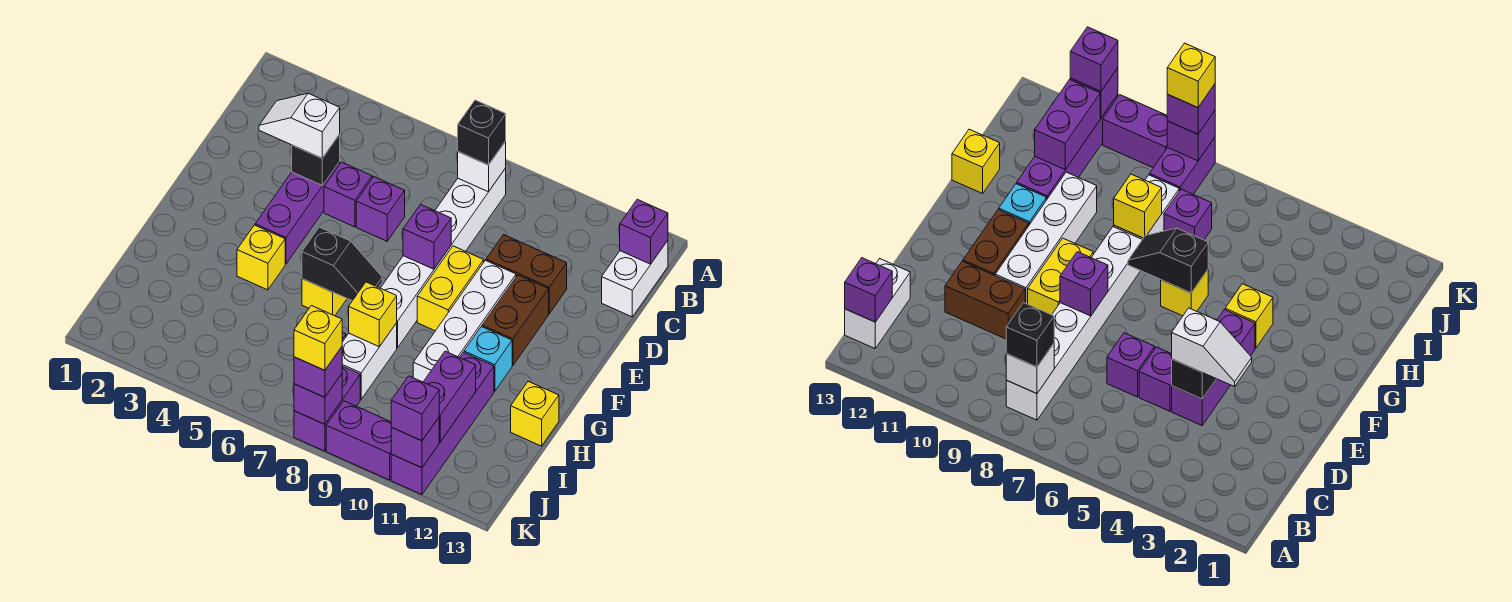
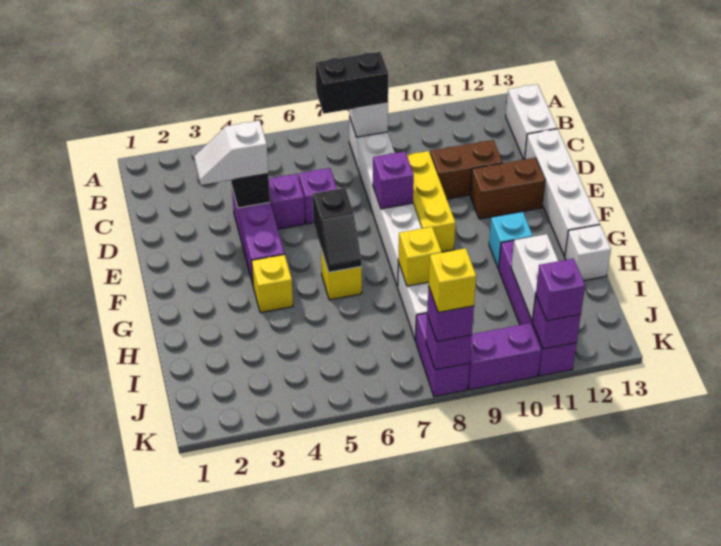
black 1x1 brick [458,100,506,165] -> black 1x2 brick [315,52,388,114]
purple 1x1 brick [620,199,668,264] -> none
yellow 1x2 brick [417,246,484,331] -> yellow 1x3 brick [407,151,455,252]
white 1x4 brick [413,260,516,382] -> white 1x4 brick moved to [525,129,600,257]
brown 1x2 brick [482,275,549,365] -> brown 1x2 brick turned to [470,158,545,219]
black 1x2 slope [302,227,382,301] -> black 1x2 slope turned to [313,188,362,272]
yellow 1x1 brick [511,381,559,446] -> white 1x1 brick [565,225,611,281]
purple 1x1 brick [1164,189,1212,240] -> none
purple 1x2 brick [424,351,476,442] -> white 1x2 brick [511,234,558,321]

